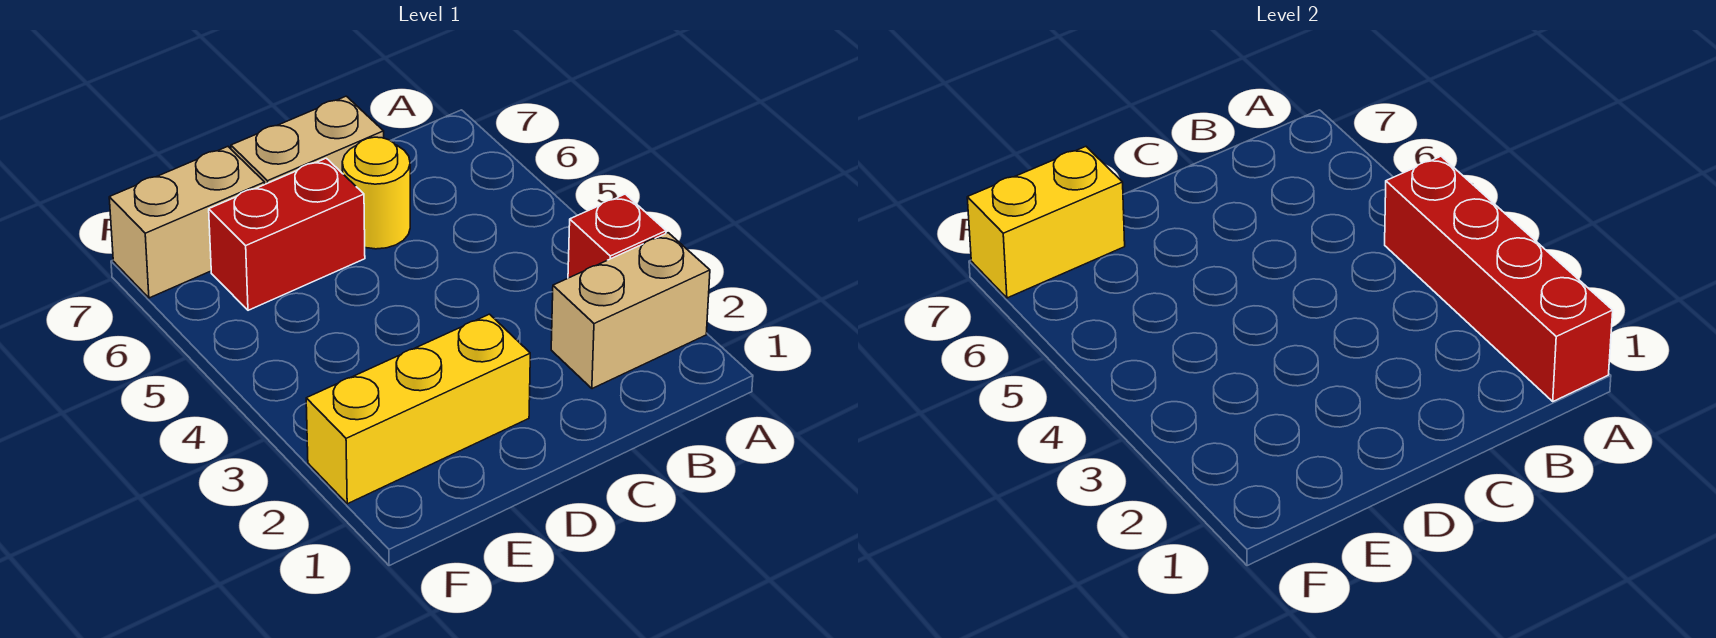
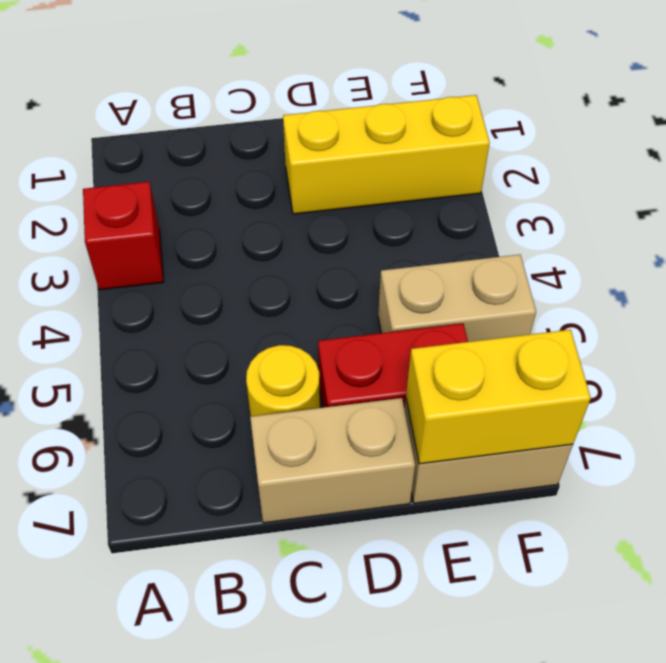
red 1x4 brick [1385,156,1613,401] -> none
tan 1x2 brick [551,233,710,389] -> tan 1x2 brick moved to [378,255,536,342]

